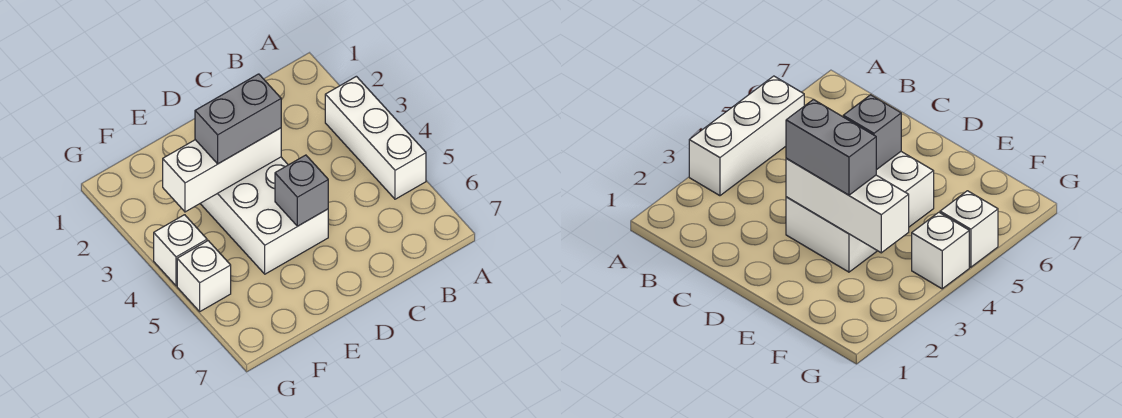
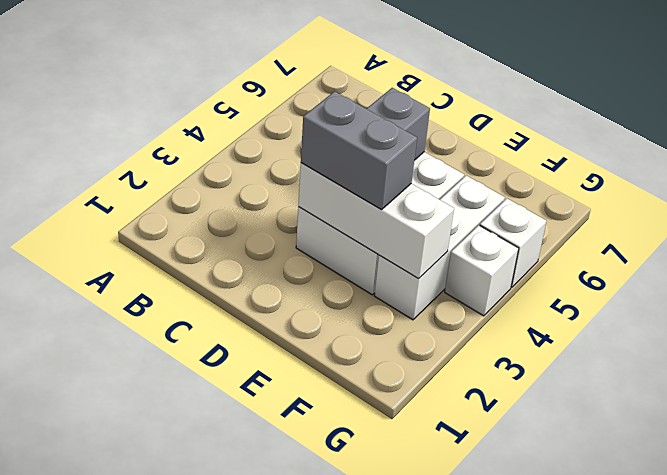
white 1x3 brick [325,76,426,199] -> white 1x3 brick moved to [374,176,505,320]

